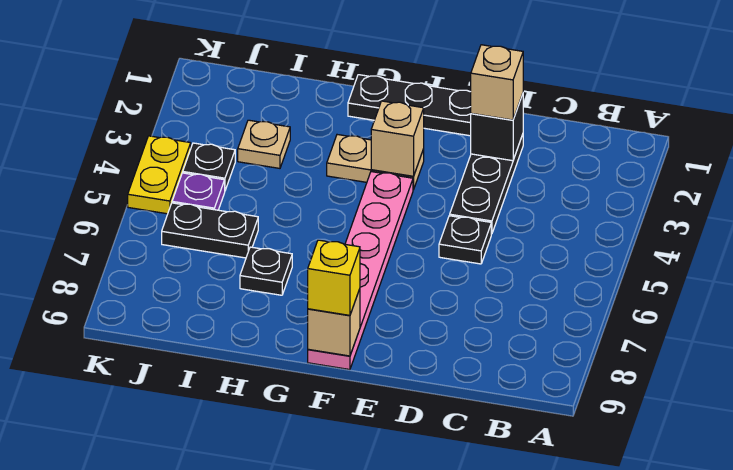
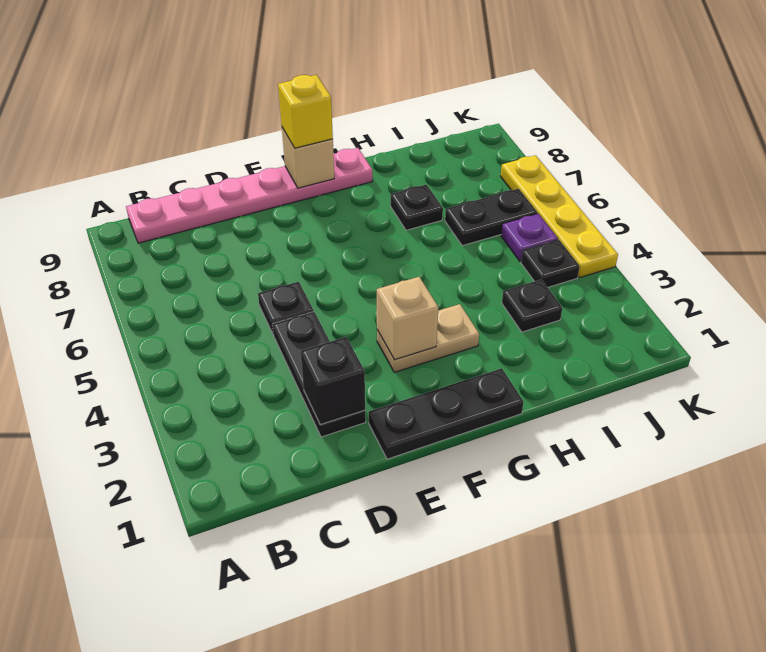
tan 1x1 brick [471,45,523,120] -> none
pink 1x6 plate [308,172,413,370] -> pink 1x6 plate turned to [126,148,372,243]
tan 1x1 plate [238,120,290,168] -> black 1x1 plate [502,279,562,332]
yellow 1x2 plate [128,136,191,214] -> yellow 1x4 plate [501,155,618,278]

